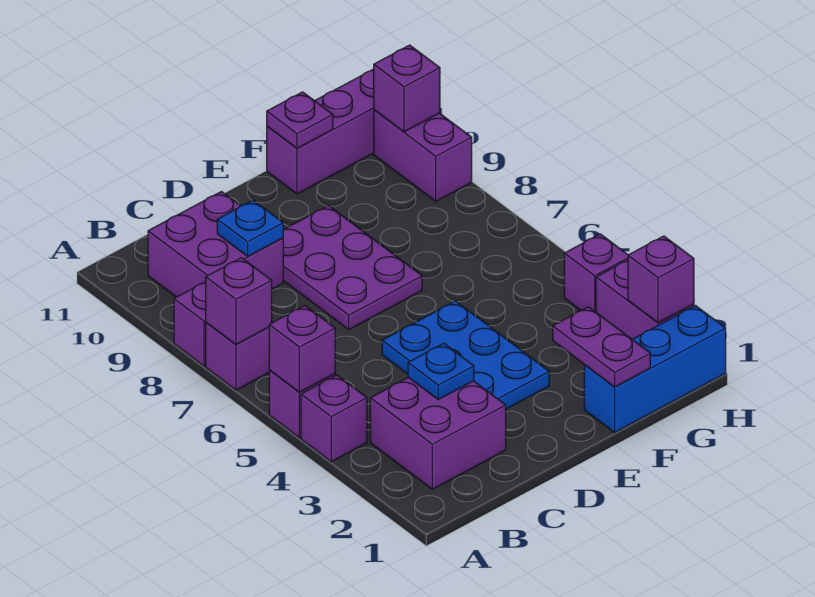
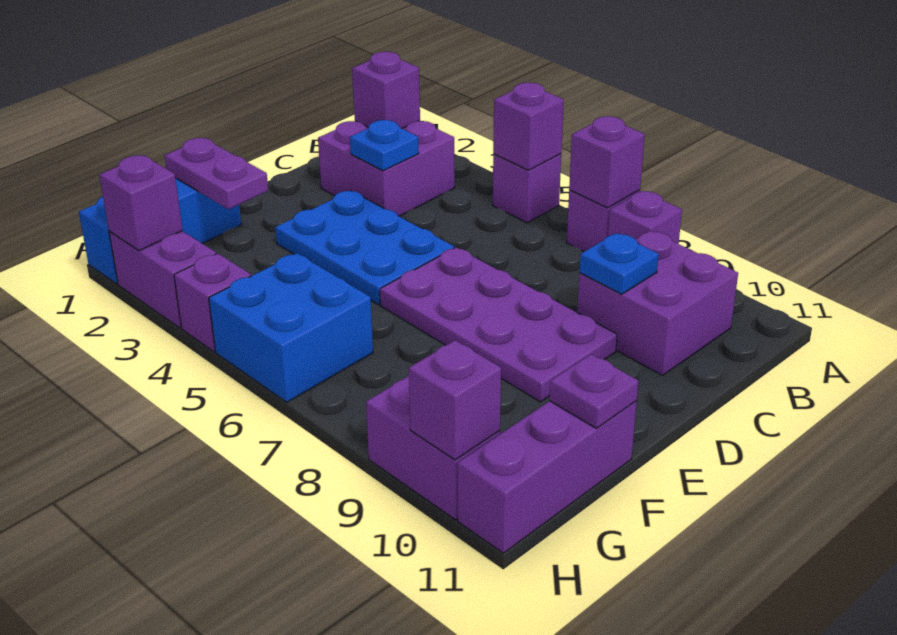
purple 1x1 brick [301,375,367,462] -> purple 1x1 brick moved to [352,52,420,128]
purple 2x3 plate [283,206,422,330] -> purple 2x4 plate [380,247,617,402]
none -> blue 2x2 brick [209,253,373,402]

